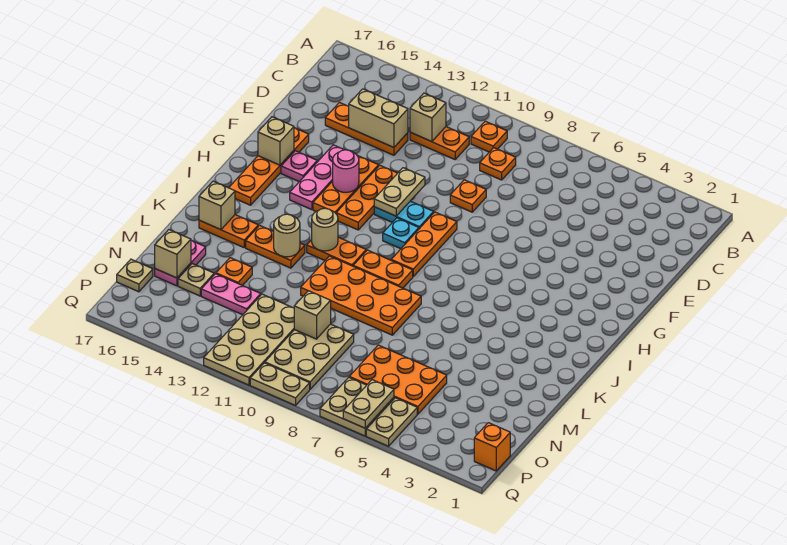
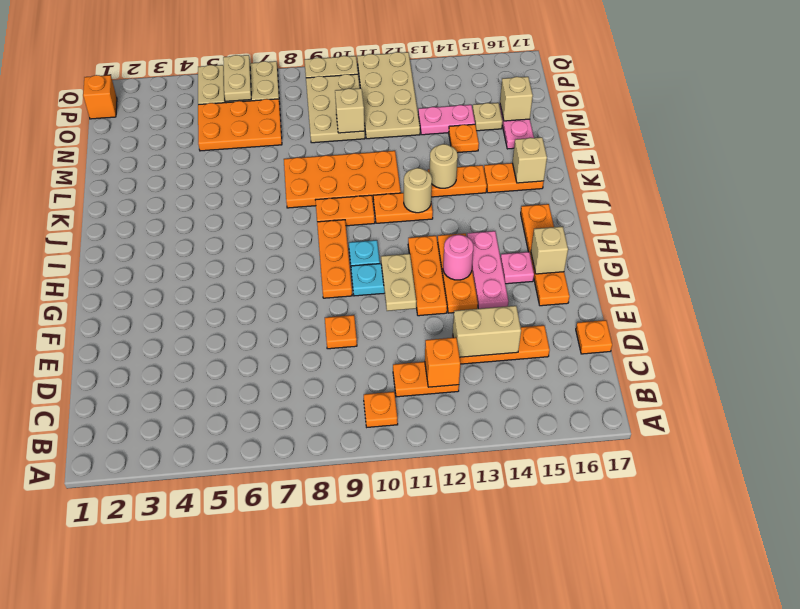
orange 1x1 plate [480,148,516,180] -> orange 1x1 plate moved to [576,320,612,354]
tan 1x1 brick [410,93,446,142] -> orange 1x1 brick [425,337,460,387]
tan 1x1 plate [117,259,153,292] -> none

